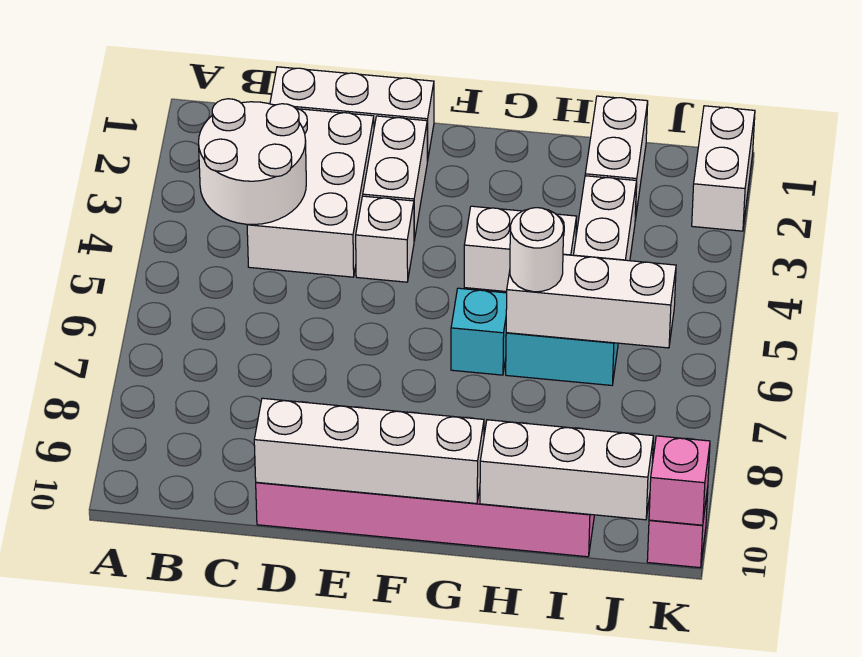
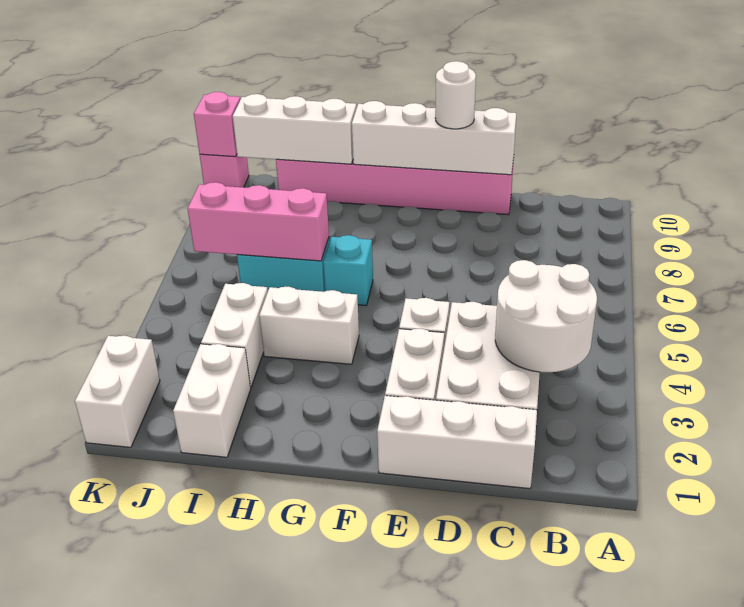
white 1x3 brick [506,255,676,348] -> pink 1x3 brick [188,182,329,261]
white 1x1 round brick [510,208,564,292] -> white 1x1 round brick moved to [435,61,476,129]

